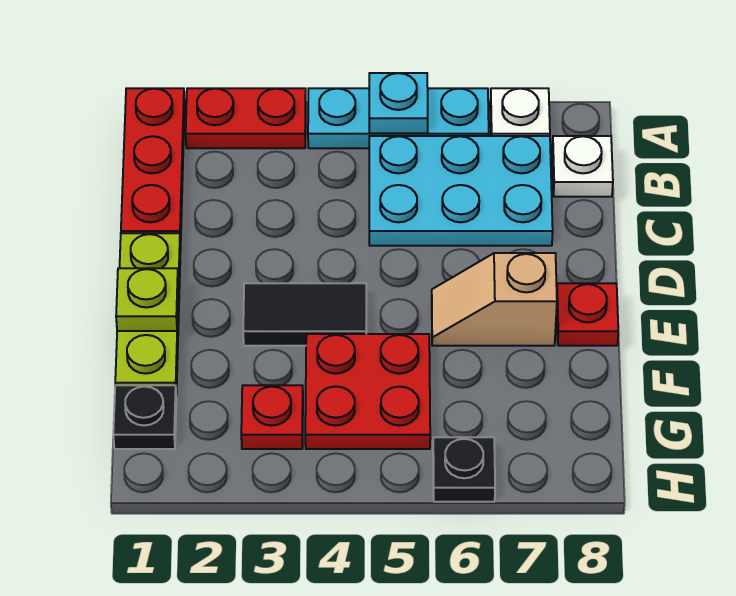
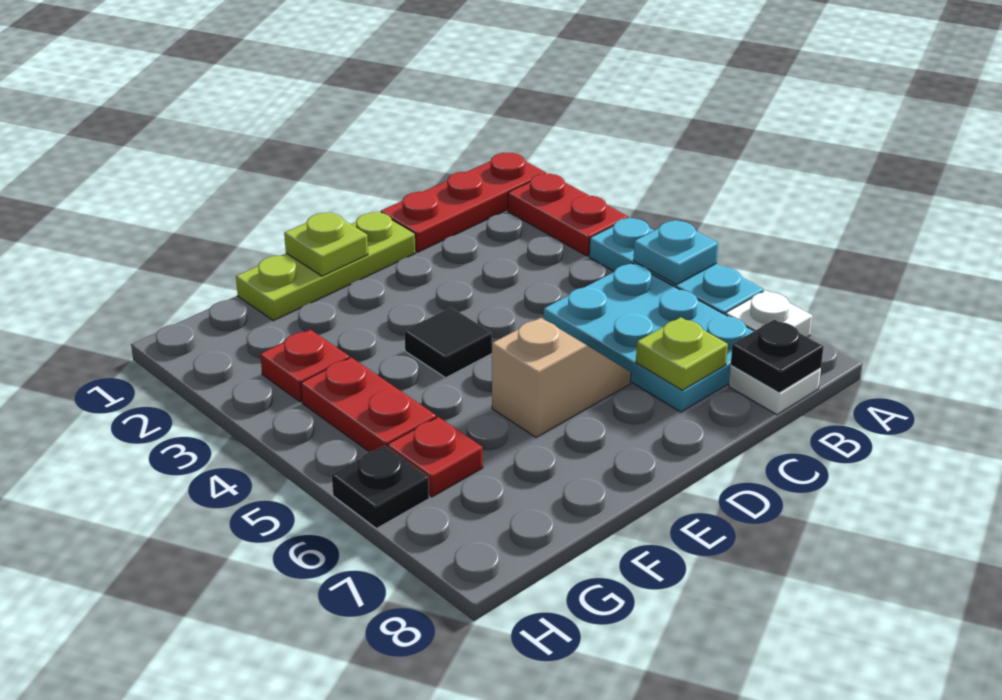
none -> lime 1x1 plate [636,317,728,390]
black 1x2 tile [243,283,366,346] -> black 1x1 tile [404,307,492,378]
tan 1x2 slope [432,253,557,346] -> tan 1x2 slope turned to [492,318,631,438]
red 1x1 plate [557,283,618,346] -> red 1x1 plate moved to [387,417,483,497]
red 2x2 plate [305,334,430,449] -> red 1x2 plate [301,358,436,452]
black 1x1 plate [113,385,176,449] -> black 1x1 plate moved to [731,320,824,393]

